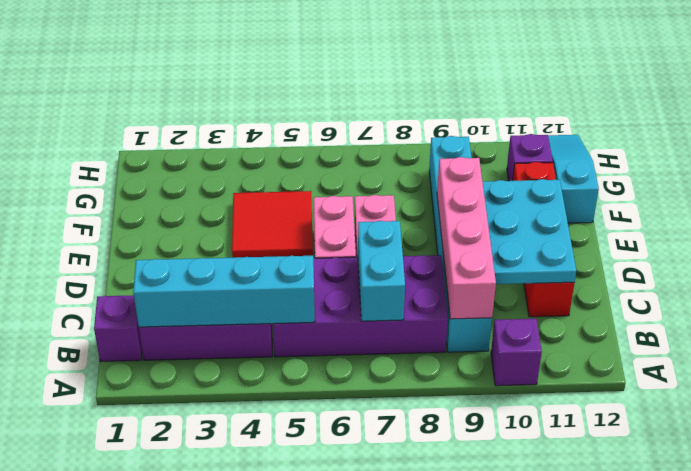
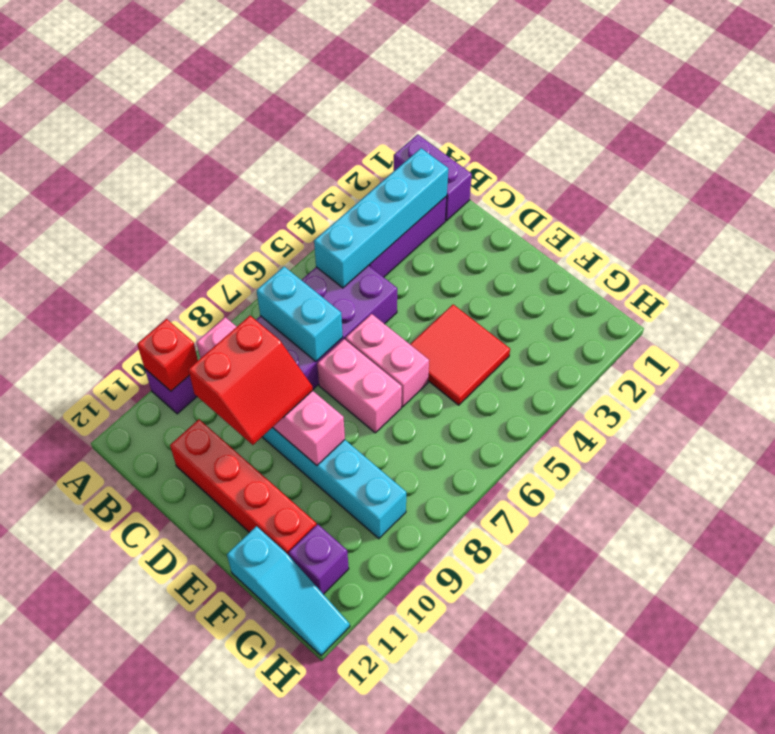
none -> red 1x1 brick [137,319,198,391]
purple 1x1 brick [94,295,142,362] -> purple 1x2 brick [394,134,472,221]
none -> red 2x2 slope [188,316,313,445]
cyan 2x3 plate [483,179,576,284] -> none

